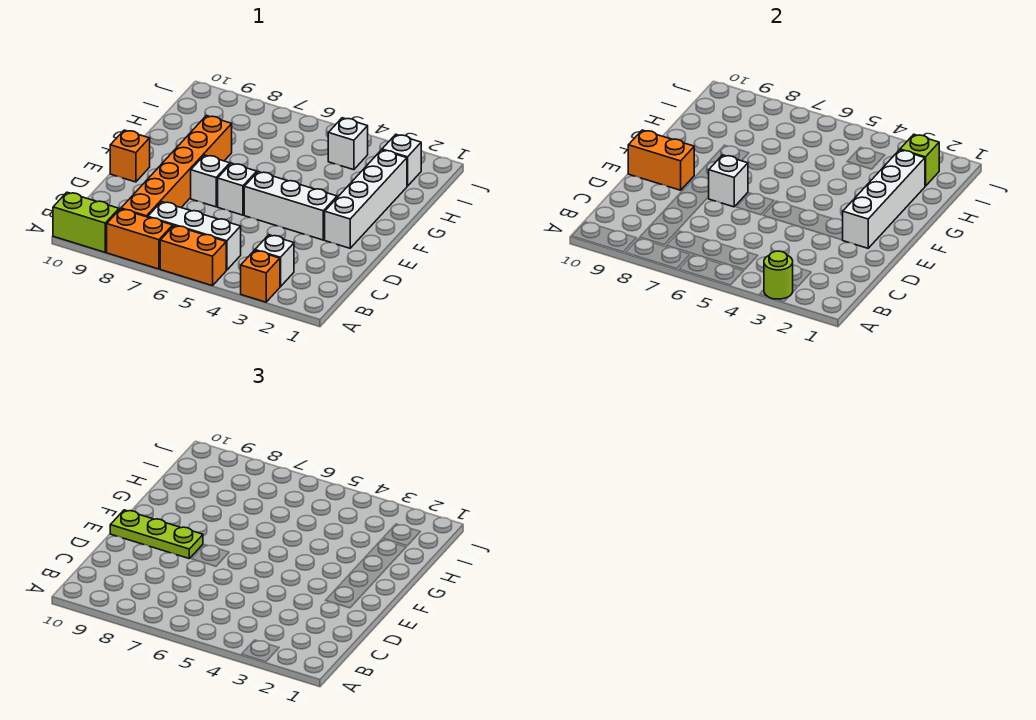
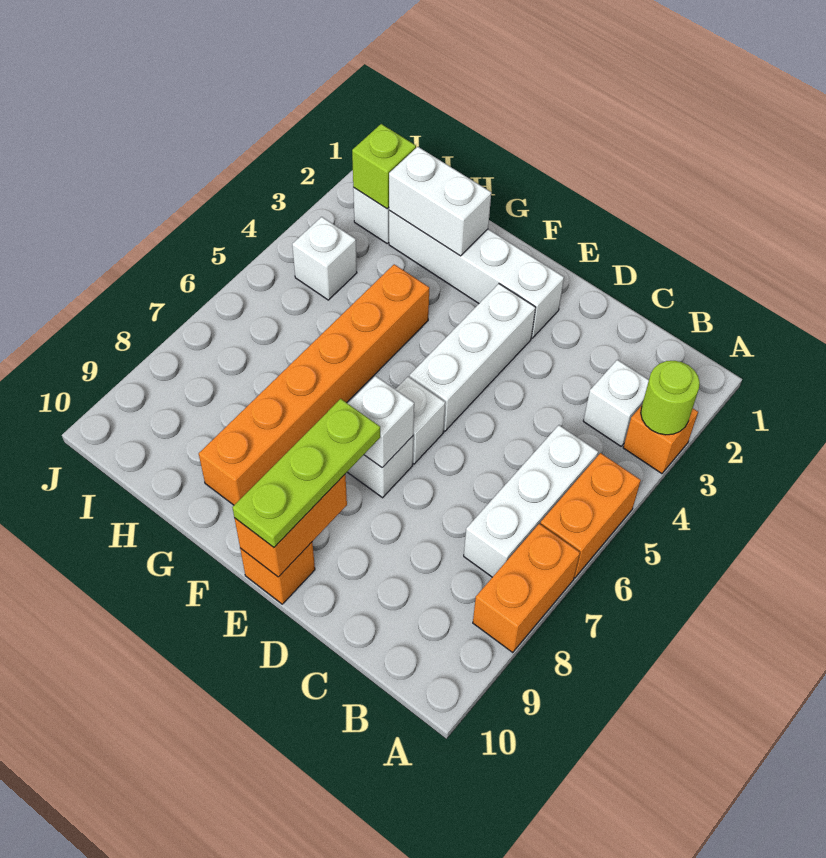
lime 1x2 brick [53,192,119,252] -> none
orange 1x6 brick [121,116,232,217] -> orange 1x6 brick turned to [199,264,429,505]
white 1x4 brick [842,150,925,248] -> white 1x2 brick [389,147,491,256]

